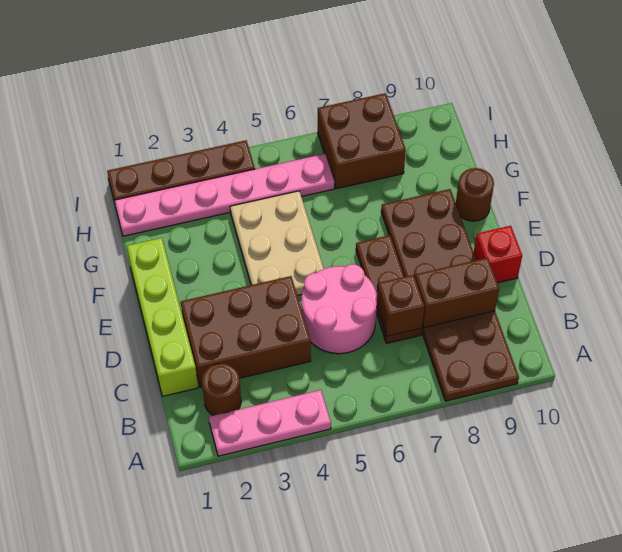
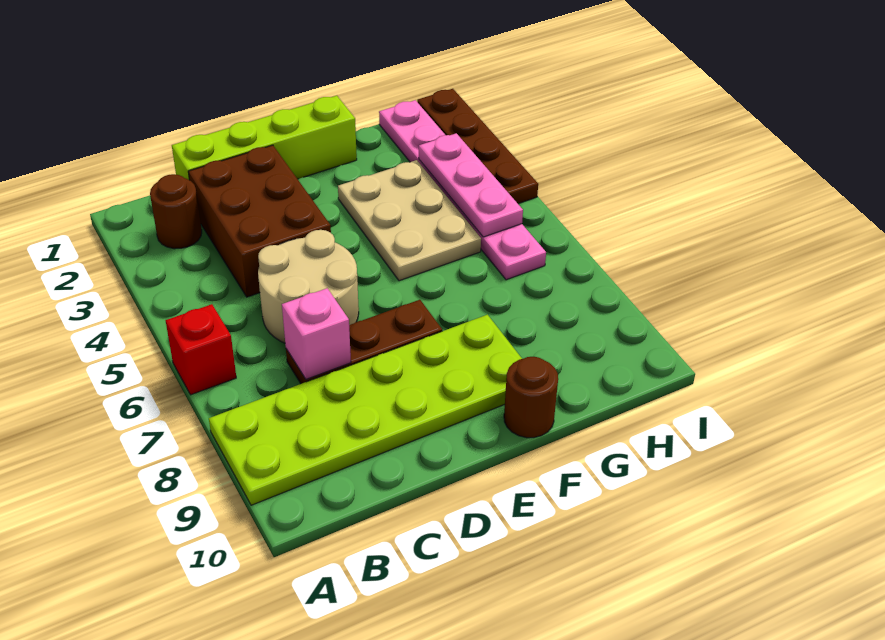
pink 1x3 plate [209,390,331,456] -> pink 1x3 plate moved to [419,133,523,237]
brown 2x6 plate [381,189,519,401] -> lime 2x6 plate [209,315,522,505]
pink 2x2 round brick [302,264,377,354] -> tan 2x2 round brick [258,230,359,343]
brown 1x1 brick [377,275,425,336] -> pink 1x1 brick [282,288,351,379]
brown 1x2 brick [415,258,499,328] -> none
red 1x1 brick [474,226,522,283] -> red 1x1 brick moved to [165,304,236,395]
tan 2x3 plate [230,191,324,295] -> tan 2x3 plate turned to [338,160,481,281]
brown 2x2 brick [318,93,406,189] -> none

